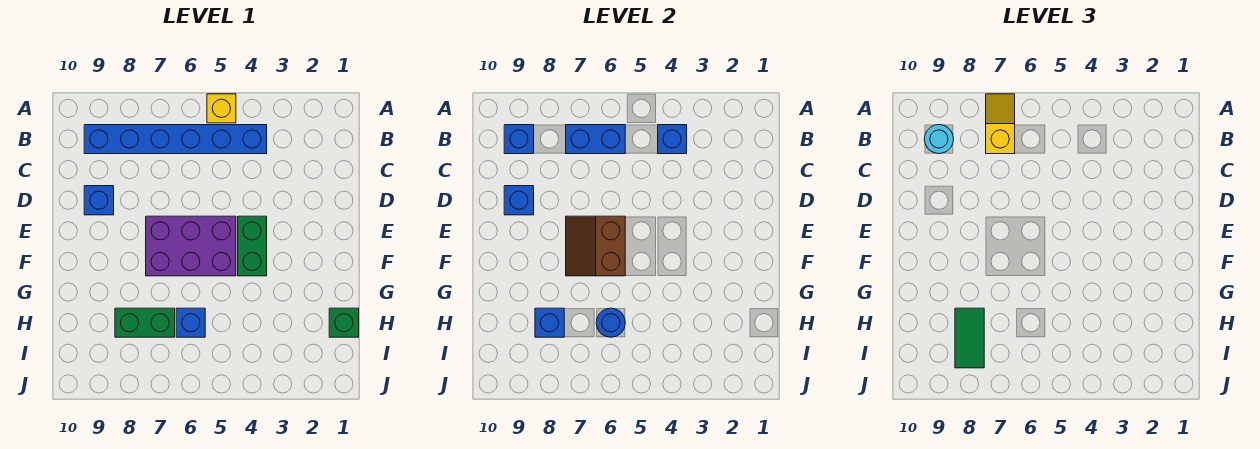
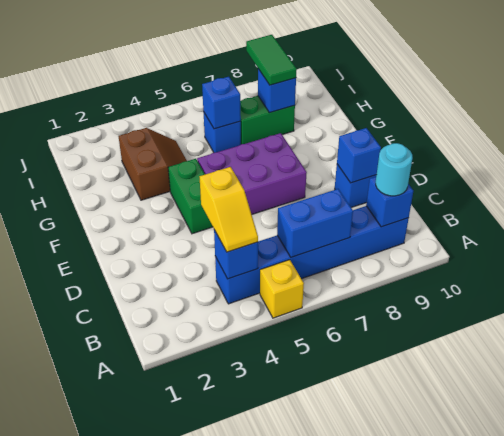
yellow 1x2 slope [986,94,1015,154] -> yellow 1x2 slope moved to [200,167,258,252]
brown 2x2 slope [566,216,625,276] -> brown 2x2 slope moved to [119,128,187,200]
green 1x1 brick [329,308,359,337] -> none
blue 1x1 round brick [596,308,625,337] -> blue 1x1 brick [202,77,241,129]

